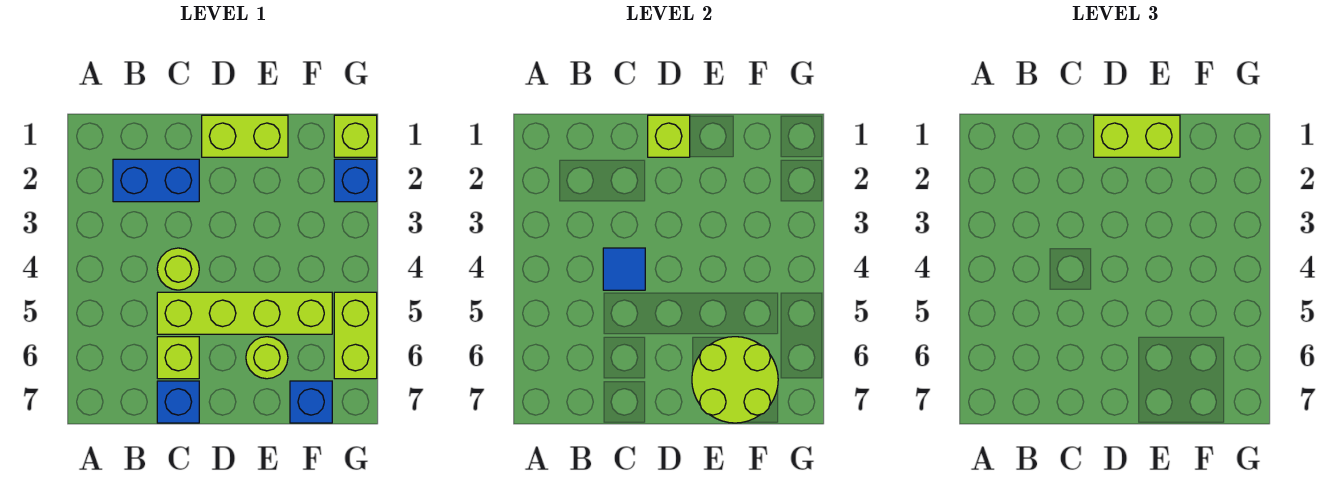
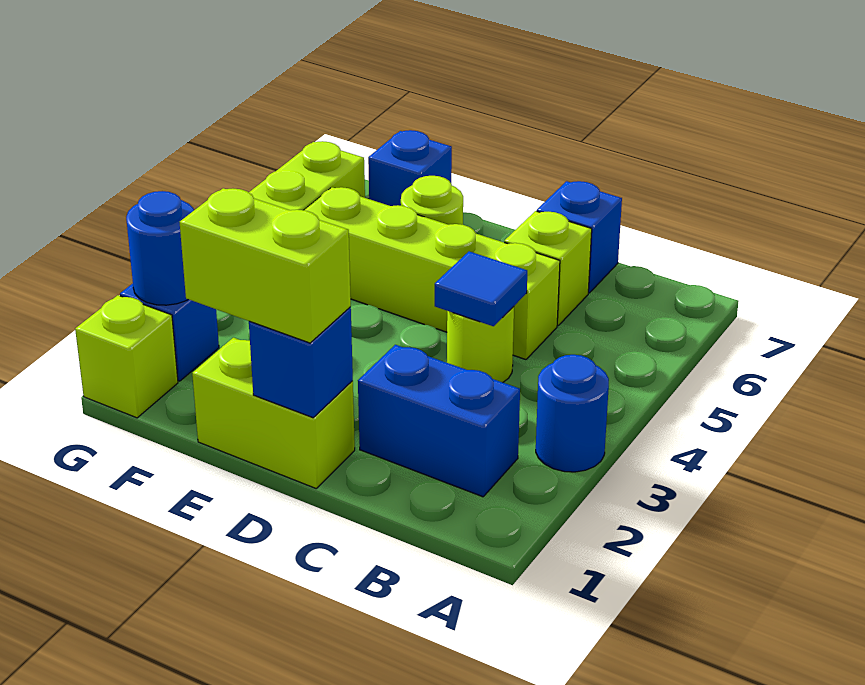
none -> blue 1x1 round brick [536,355,609,472]
lime 1x1 brick [648,115,690,157] -> blue 1x1 brick [249,307,353,418]
lime 2x2 round brick [692,337,778,423] -> none
none -> blue 1x1 round brick [126,191,194,305]

